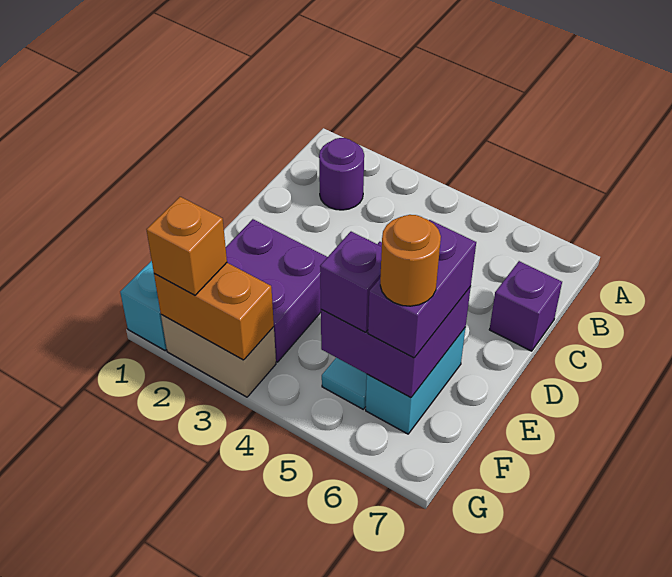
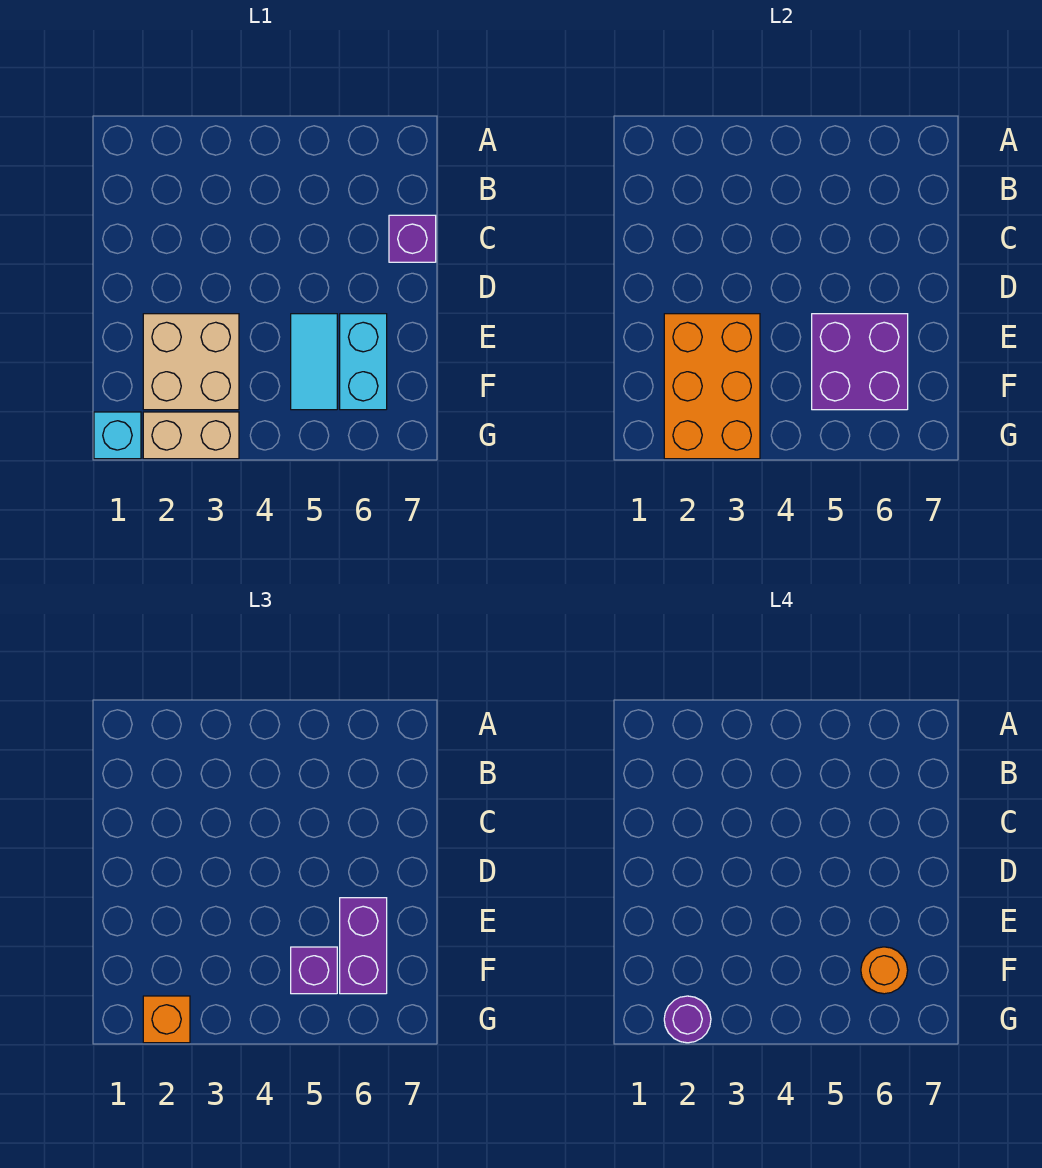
purple 1x1 round brick [319,138,364,210] -> purple 1x1 round brick moved to [664,996,711,1043]
purple 2x2 brick [226,219,327,362] -> tan 2x2 brick [143,314,239,410]
orange 1x2 brick [154,263,274,360] -> orange 2x3 brick [664,314,760,459]

